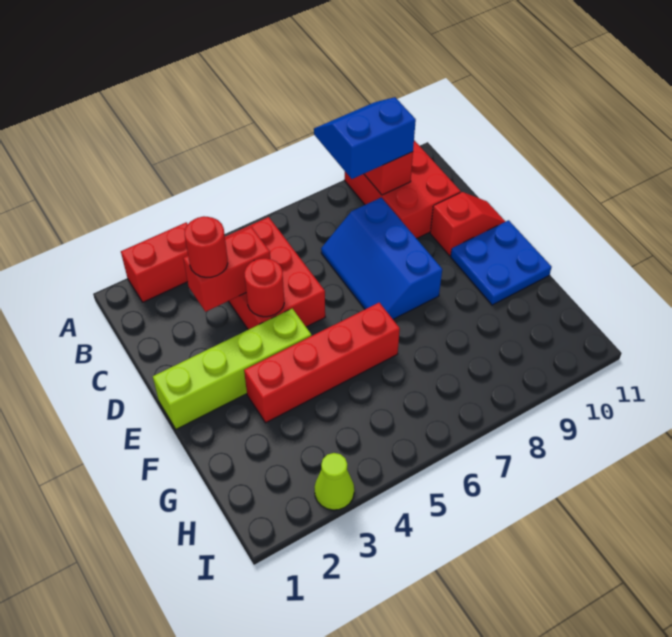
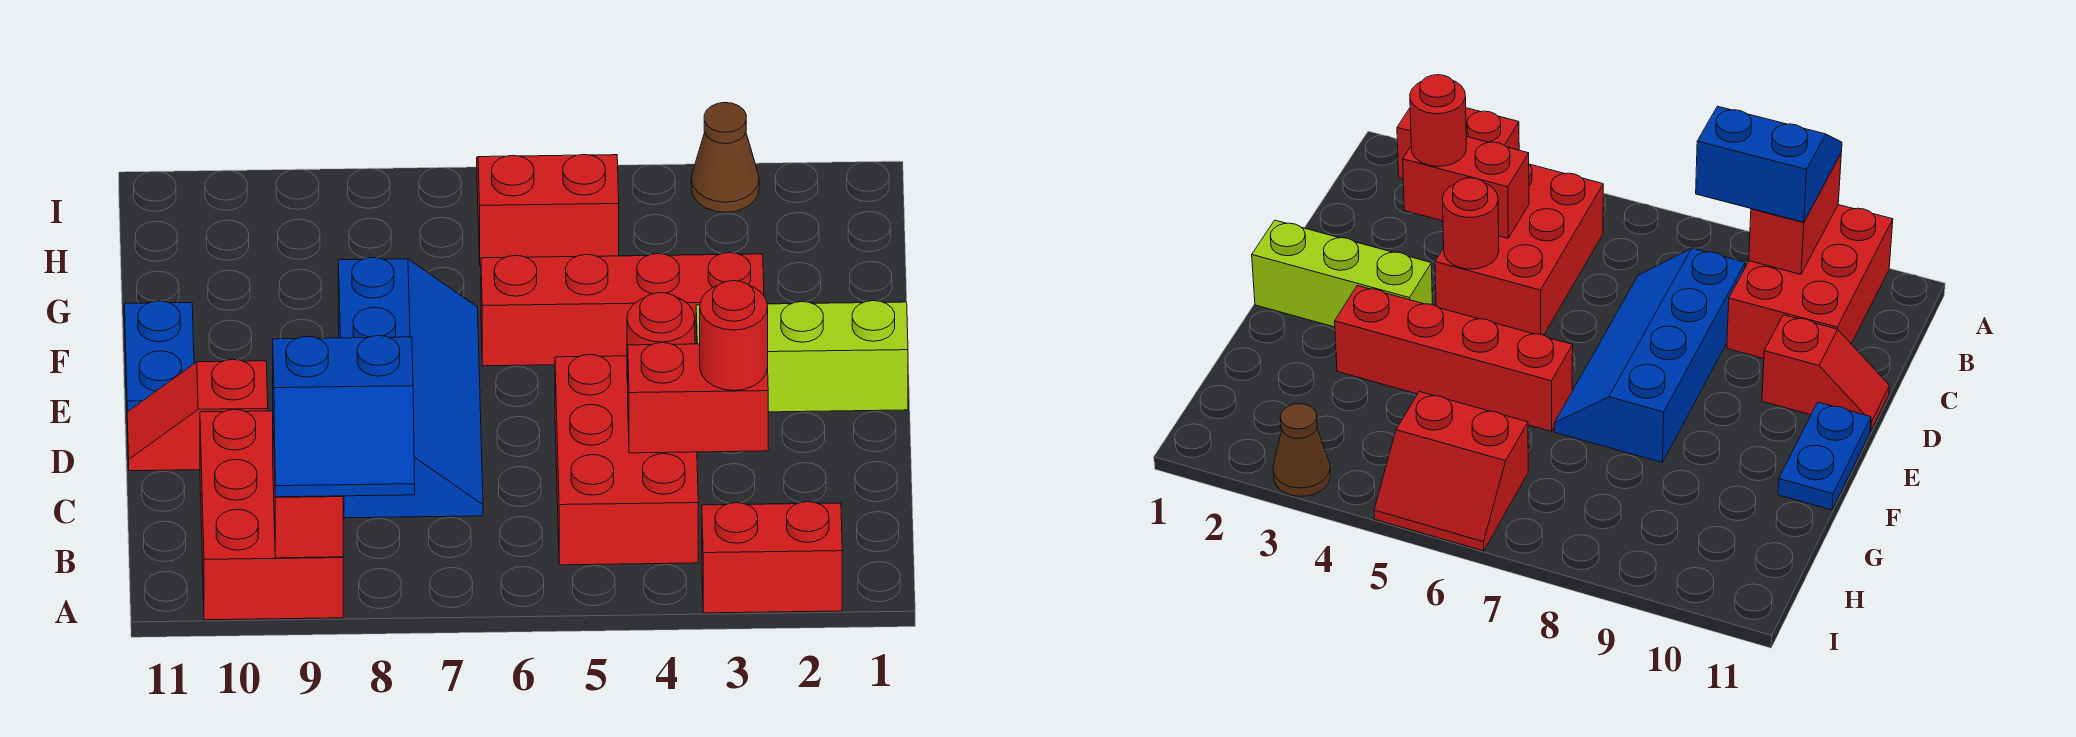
blue 2x3 slope [321,197,442,319] -> blue 2x4 slope [338,257,483,518]
lime 1x4 brick [153,309,311,429] -> lime 1x3 brick [696,301,908,412]
blue 2x2 plate [451,220,552,305] -> blue 1x2 plate [124,301,194,412]
none -> red 2x2 slope [477,154,619,266]
lime 1x1 cone [315,453,354,510] -> brown 1x1 cone [691,103,759,212]

